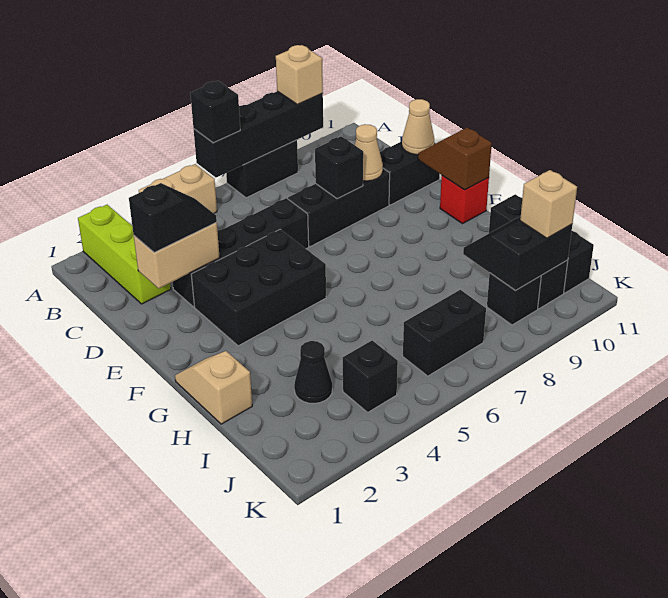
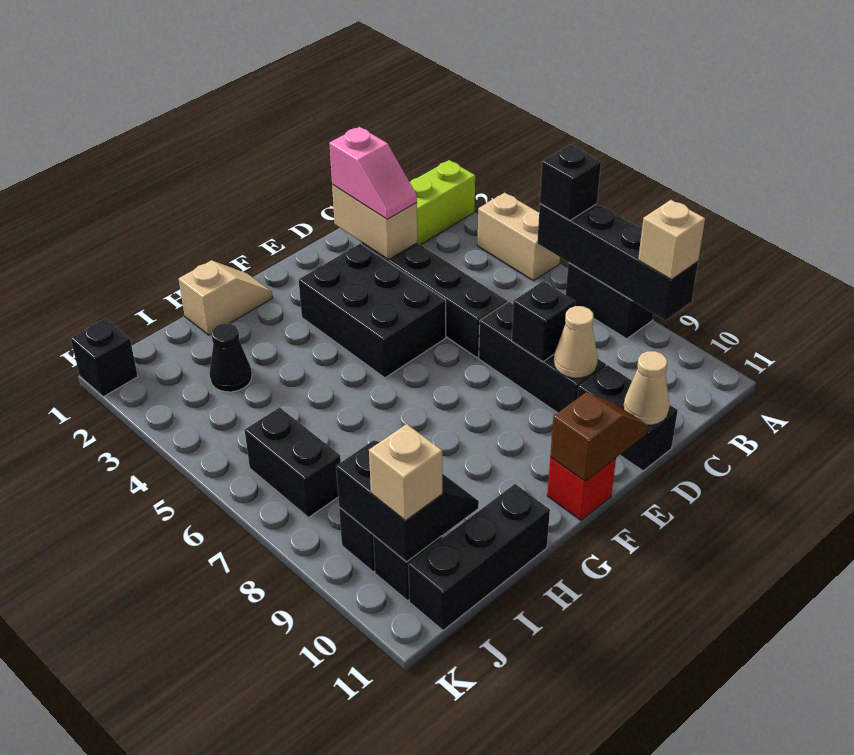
black 1x2 slope [129,183,217,253] -> pink 1x2 slope [329,127,417,219]
black 1x1 brick [343,341,398,412] -> black 1x1 brick moved to [71,319,138,397]

